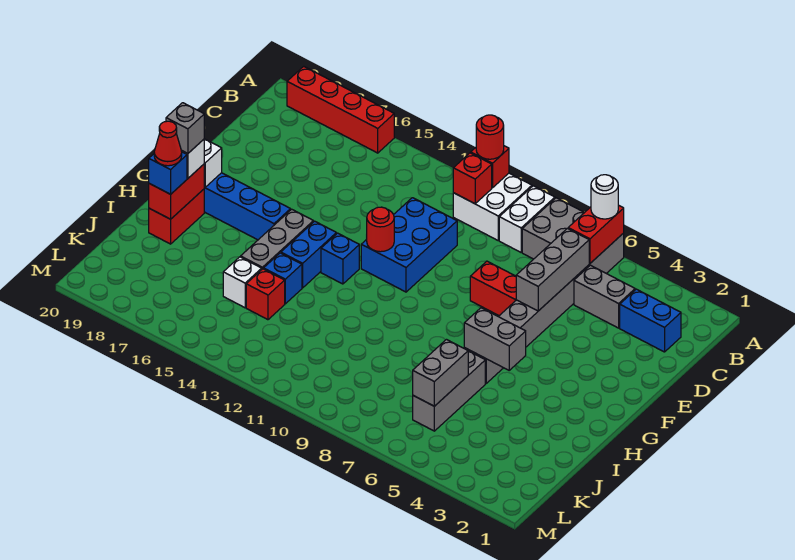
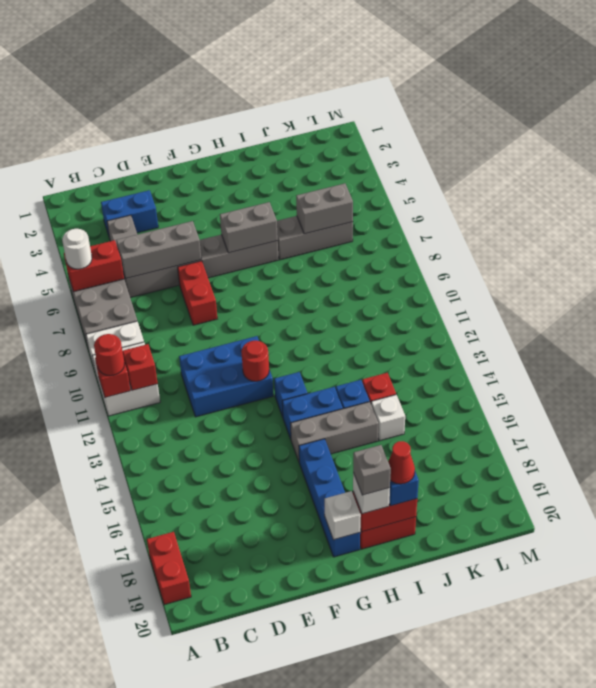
red 1x4 brick [287,66,394,153] -> red 1x2 brick [147,532,191,605]
blue 1x2 brick [620,289,681,352] -> blue 1x2 brick turned to [101,190,158,238]
grey 1x2 brick [464,308,526,370] -> grey 1x2 brick turned to [220,202,278,253]

